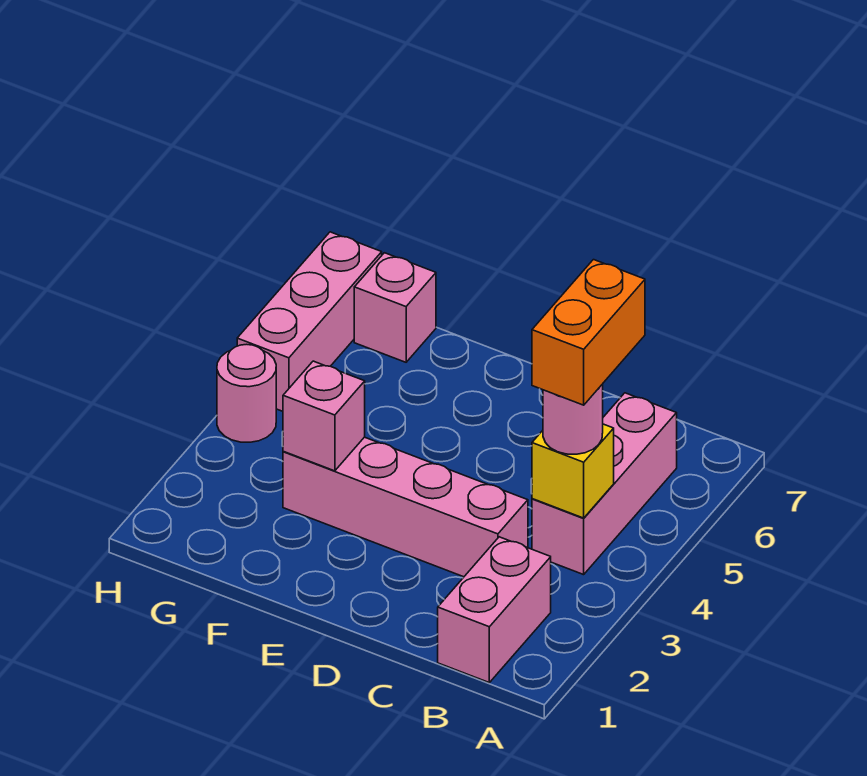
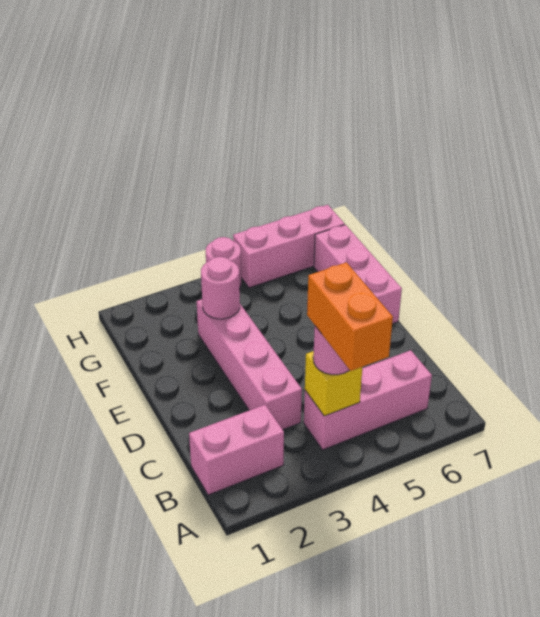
orange 1x2 brick [532,260,645,405] -> orange 1x2 brick turned to [307,262,393,371]
pink 1x1 brick [283,361,365,471] -> pink 1x1 round brick [201,257,240,319]
pink 1x1 brick [354,253,436,362] -> pink 1x3 brick [314,225,402,324]

